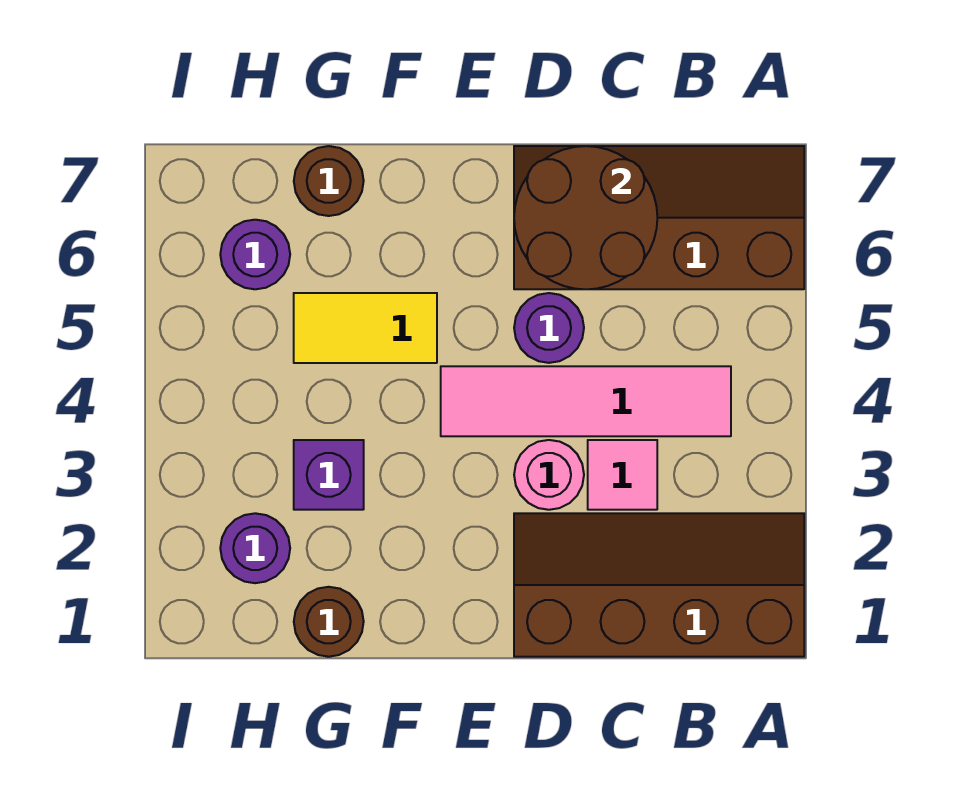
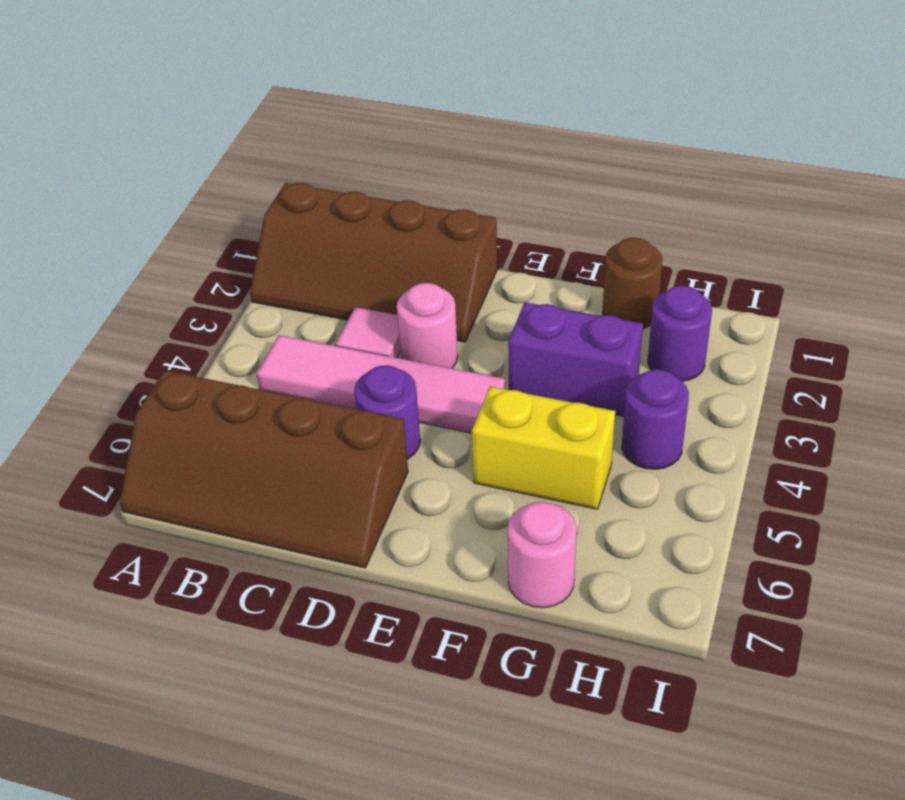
brown 2x2 round brick [514,146,657,289] -> none
yellow 1x2 tile [294,293,437,363] -> yellow 1x2 brick [472,387,615,509]
purple 1x1 brick [294,440,364,510] -> purple 1x2 brick [508,302,643,417]
brown 1x1 round brick [294,146,364,216] -> pink 1x1 round brick [508,502,577,608]
purple 1x1 round brick [220,220,290,289] -> purple 1x1 round brick moved to [622,370,689,469]

